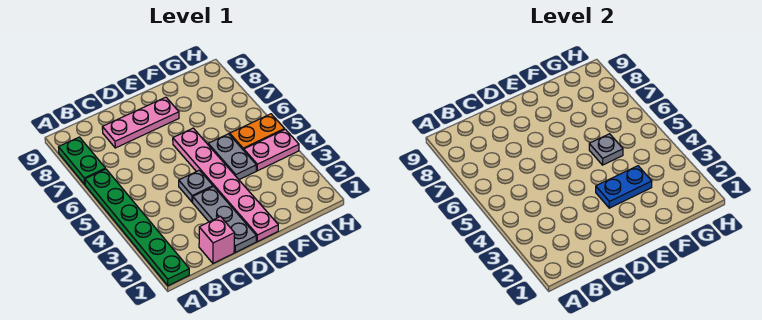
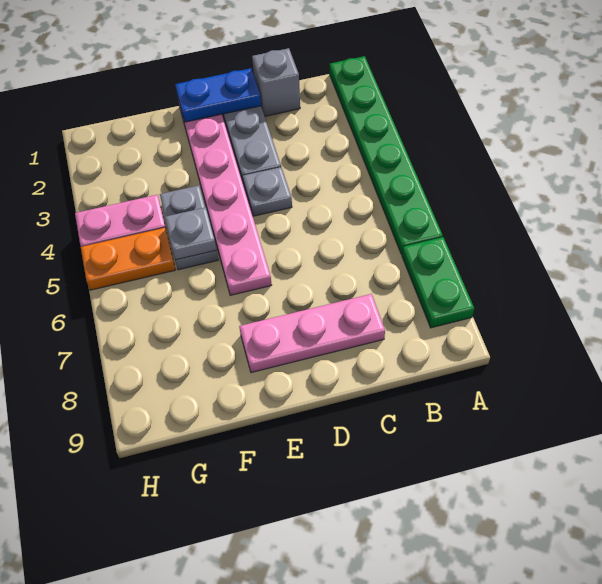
pink 1x1 brick [199,217,235,263] -> grey 1x1 brick [252,48,300,116]
blue 1x2 plate [596,166,652,208] -> blue 1x2 plate moved to [175,68,261,122]

